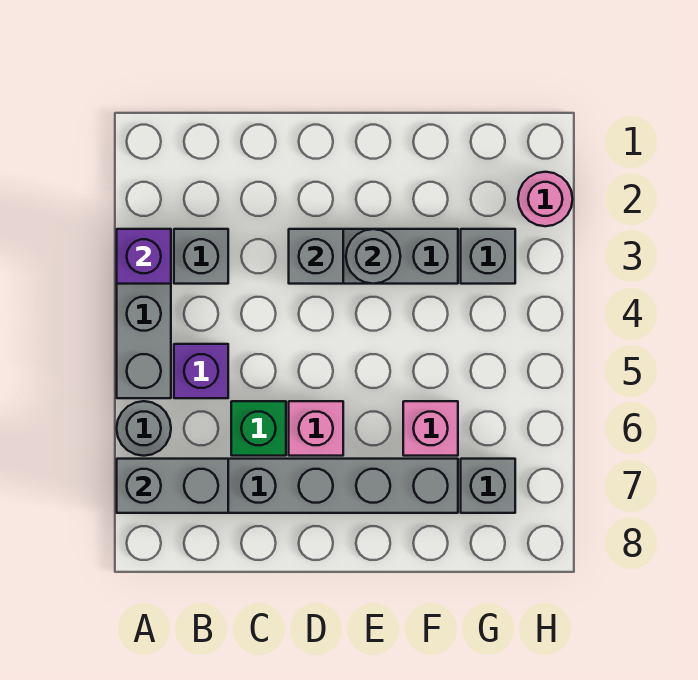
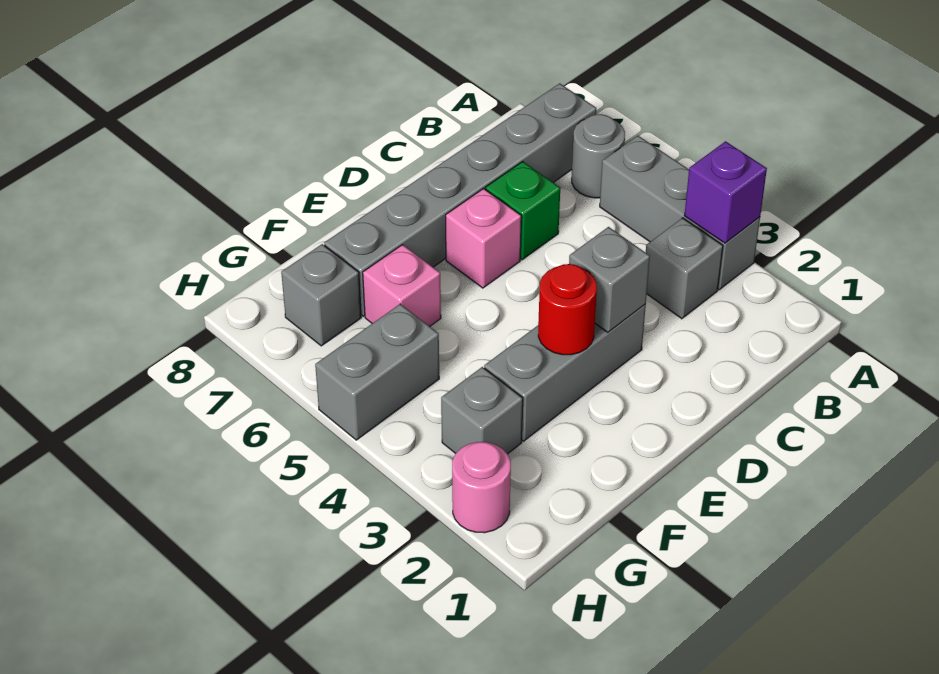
grey 1x2 brick [117,459,228,513] -> grey 1x2 brick moved to [315,304,439,440]
purple 1x1 brick [174,344,228,398] -> none
grey 1x1 round brick [346,229,401,284] -> red 1x1 round brick [538,264,597,355]

